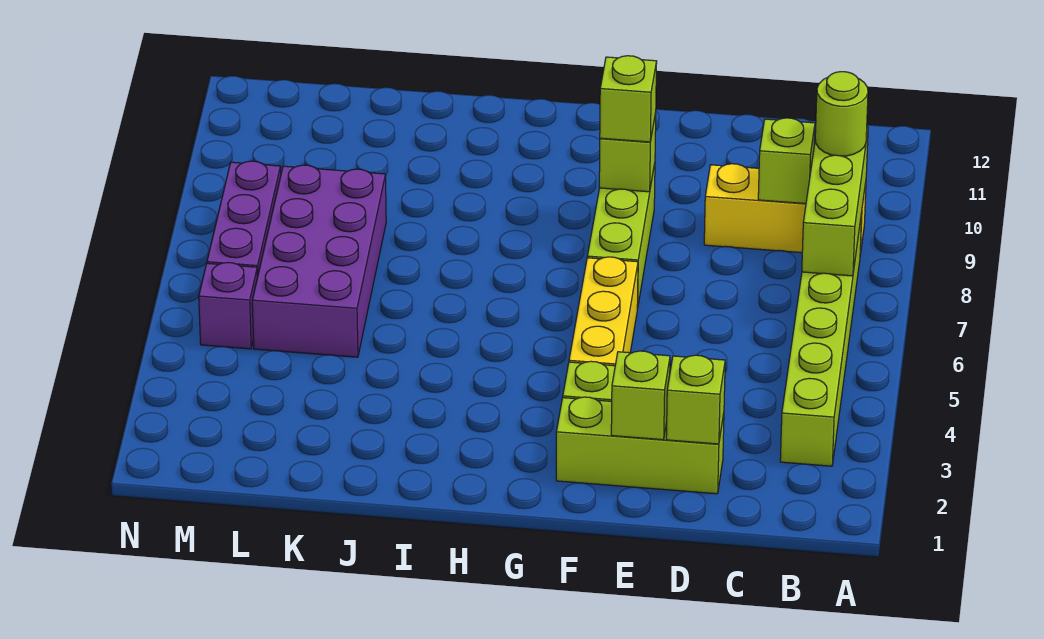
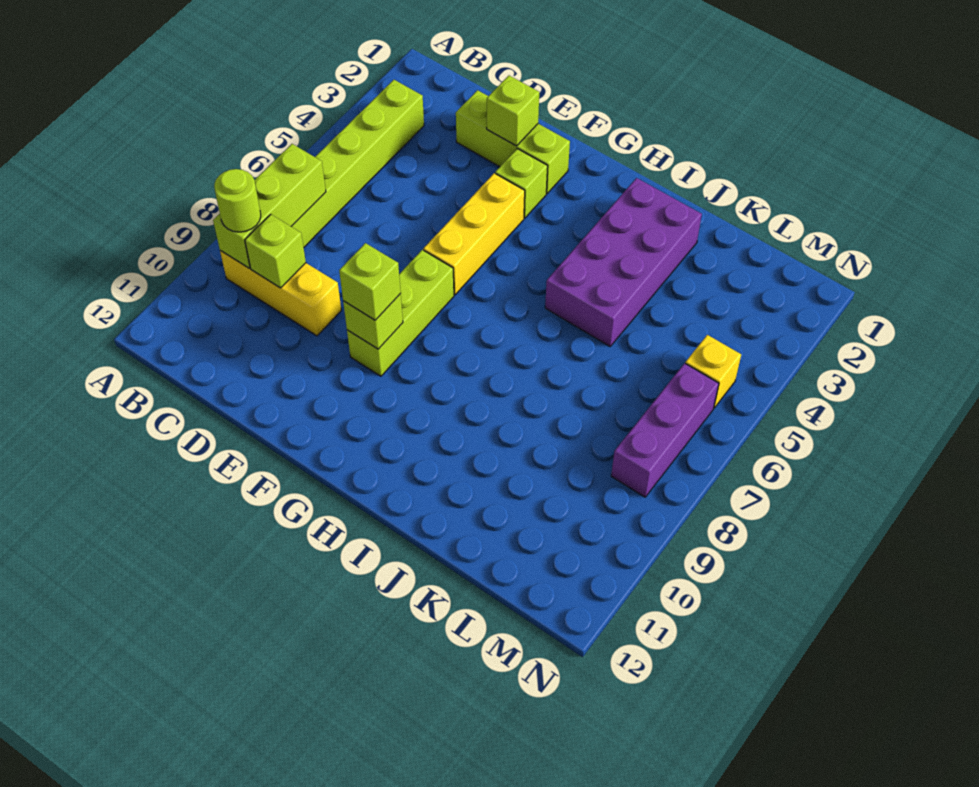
lime 1x1 brick [666,355,725,444] -> none
purple 2x4 brick [252,165,386,357] -> purple 2x4 brick moved to [545,178,702,346]
purple 1x1 brick [199,263,258,349] -> yellow 1x1 brick [685,335,741,408]

